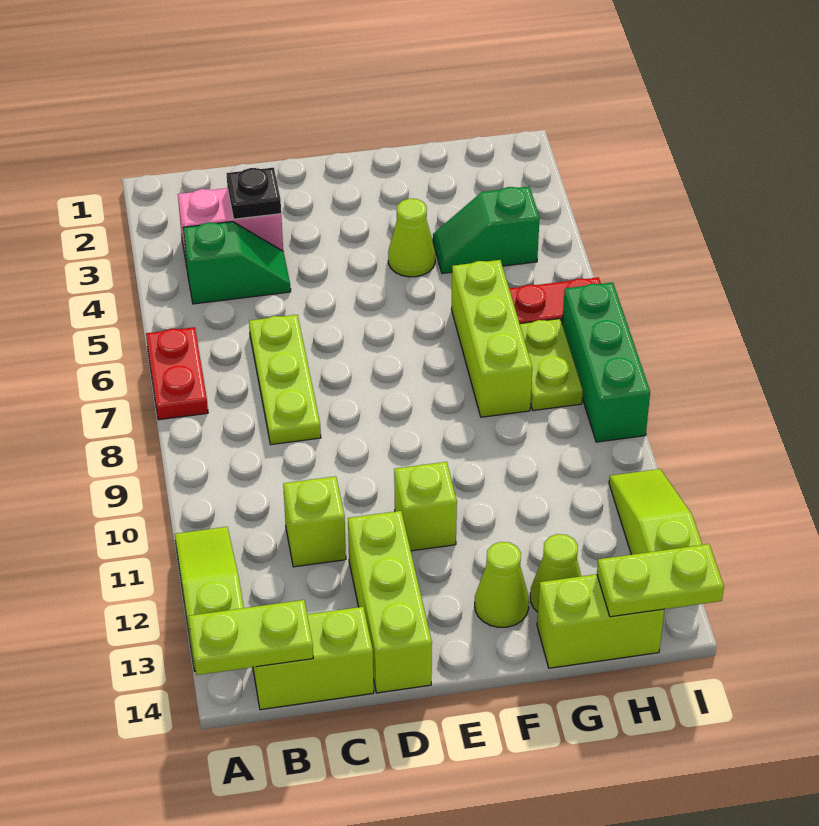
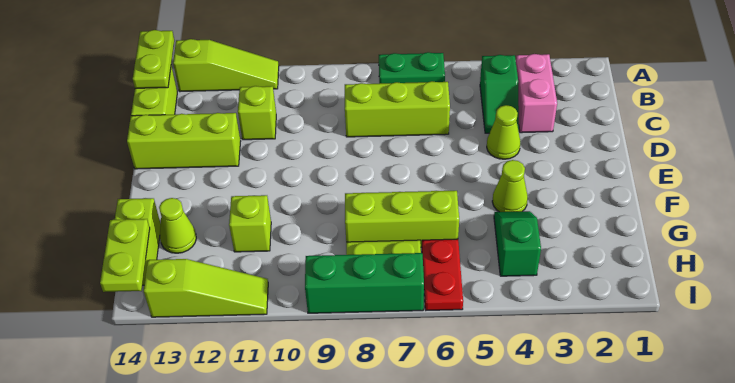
red 1x2 plate [146,327,208,420] -> green 1x2 plate [379,52,445,84]
black 1x1 plate [226,168,281,219] -> none
lime 1x3 plate [249,315,321,445] -> lime 1x3 brick [345,81,450,137]
lime 1x1 brick [394,462,457,551] -> lime 1x1 brick moved to [229,195,271,252]
lime 1x1 cone [475,542,529,627] -> lime 1x1 cone moved to [487,105,521,159]

